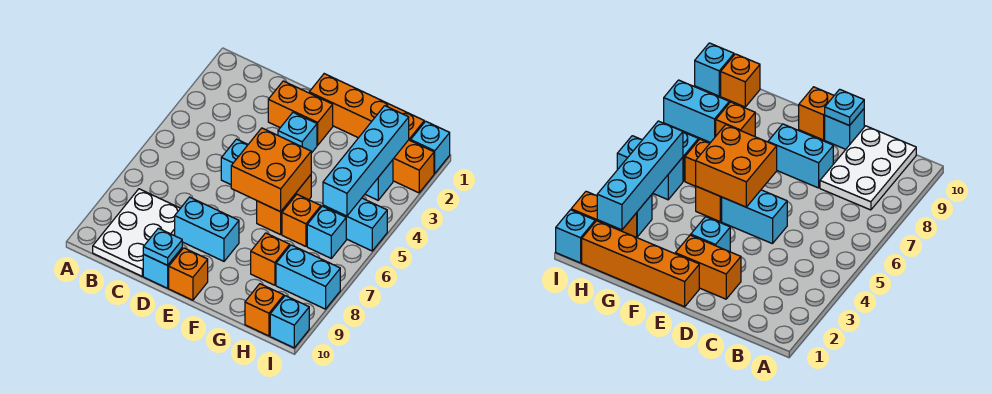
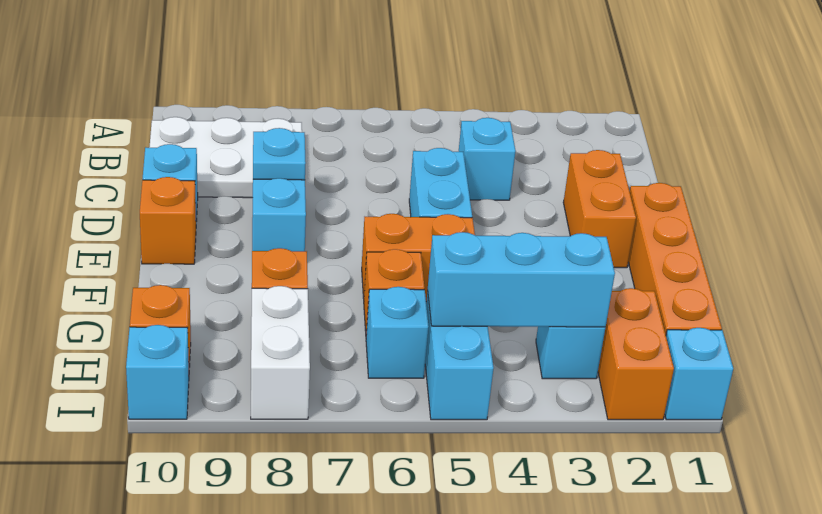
cyan 1x1 plate [143,228,182,265] -> cyan 1x1 plate moved to [253,128,306,180]
cyan 1x1 brick [278,112,317,153] -> cyan 1x1 brick moved to [459,118,516,200]
orange 2x2 brick [231,128,311,212] -> none
cyan 1x4 brick [323,106,409,216] -> cyan 1x3 brick [428,232,615,327]
cyan 1x2 brick [276,245,340,309] -> white 1x2 brick [251,286,310,419]

